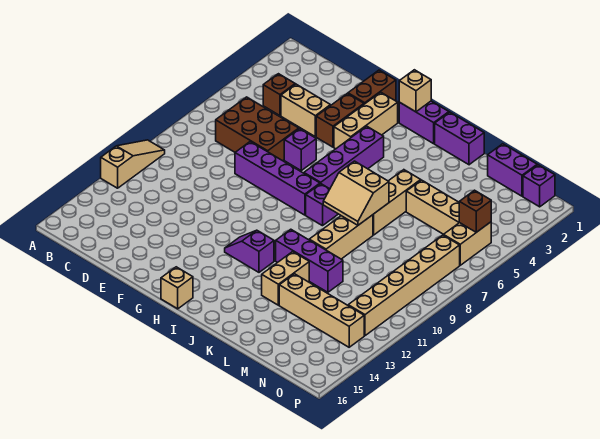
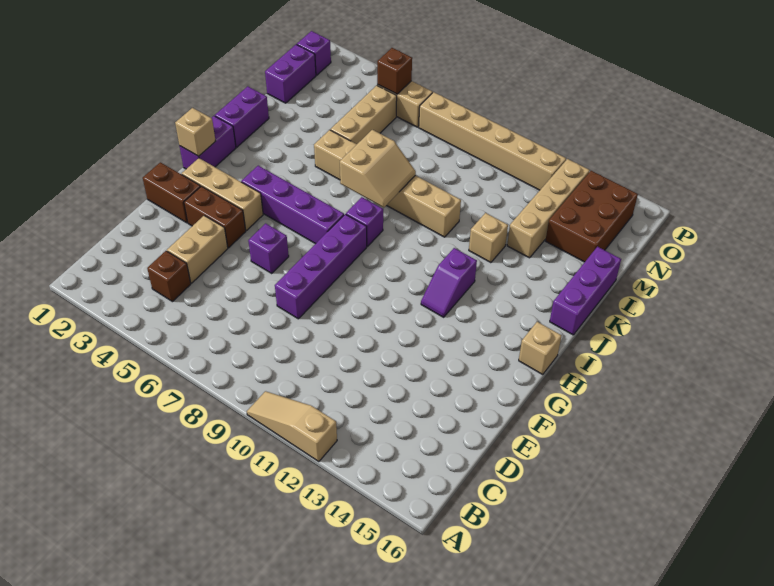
brown 2x3 brick [216,97,299,161] -> brown 2x3 brick moved to [545,171,638,262]
purple 1x3 brick [276,229,343,292] -> purple 1x3 brick moved to [550,247,621,335]
tan 1x2 brick [262,252,309,305] -> tan 1x1 brick [469,213,508,263]

